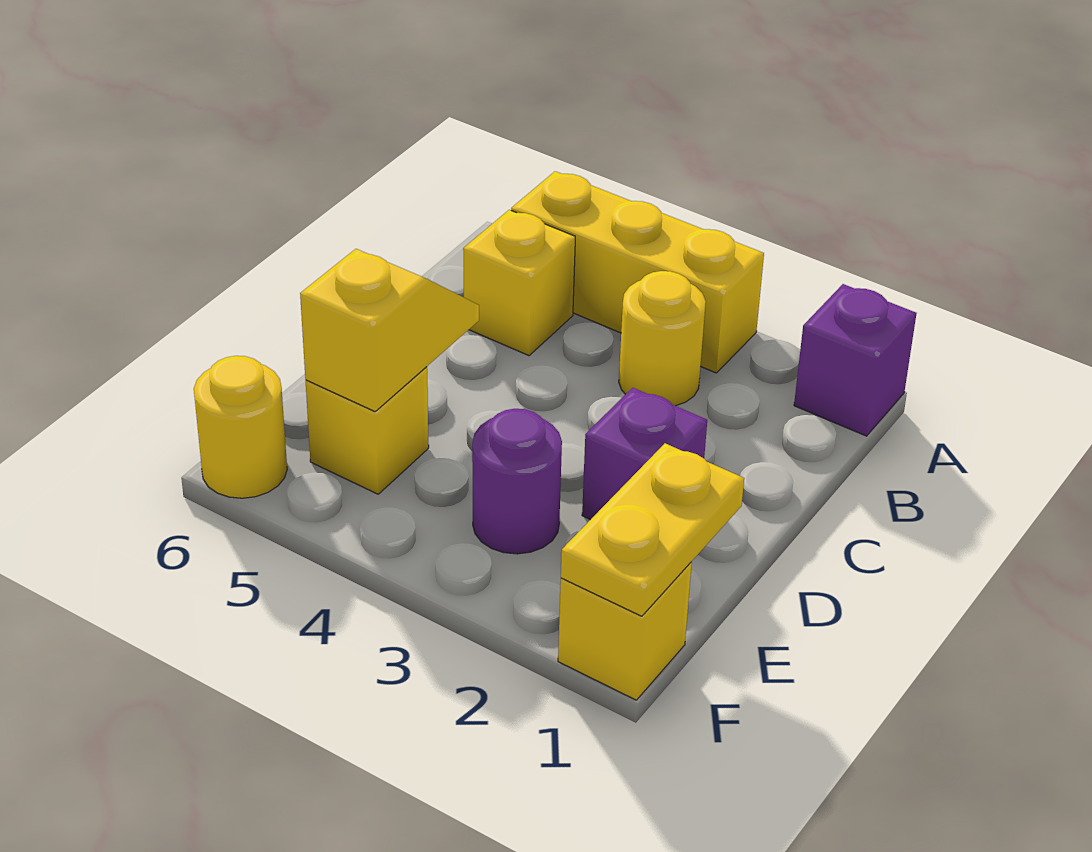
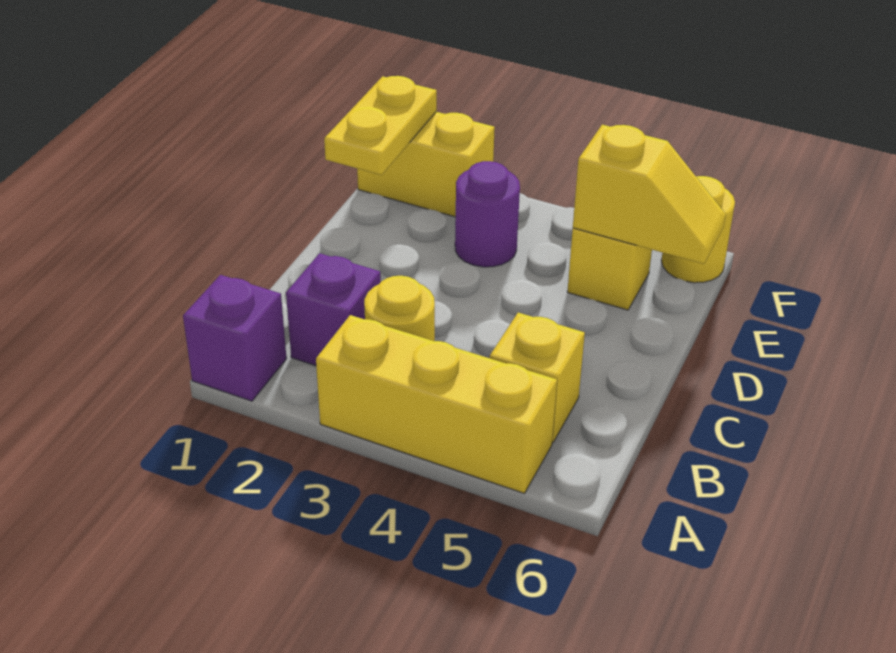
purple 1x1 brick [582,388,707,520] -> purple 1x1 brick moved to [286,253,381,366]
yellow 1x2 slope [300,249,479,411] -> yellow 1x2 slope turned to [573,125,726,264]
yellow 1x1 brick [558,562,692,700] -> yellow 1x2 brick [357,112,495,217]

